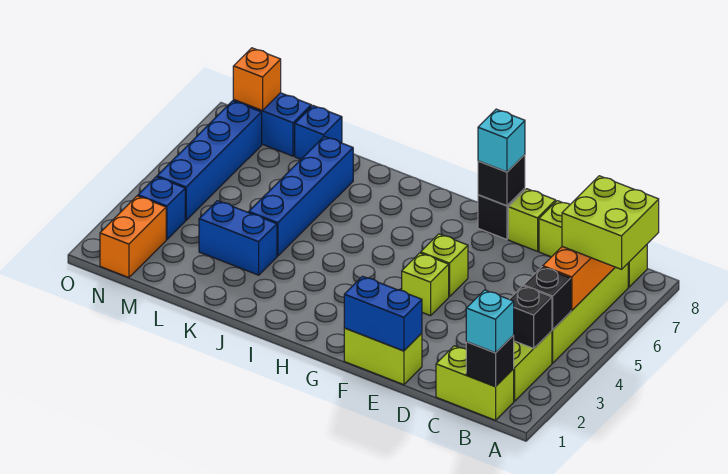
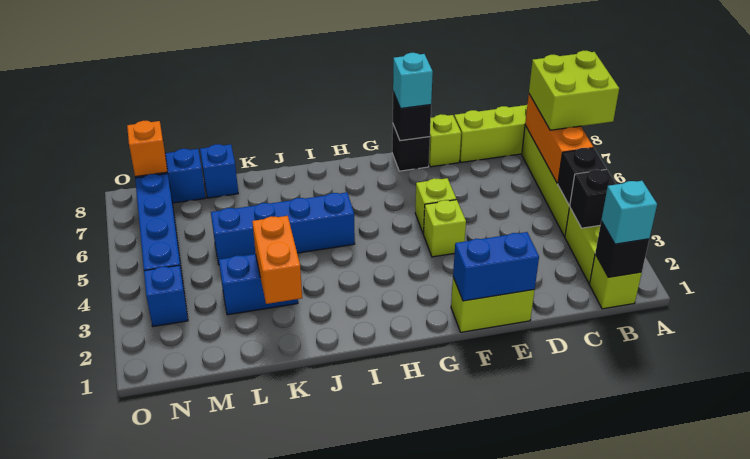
lime 1x2 brick [436,346,514,420] -> lime 1x1 brick [589,254,642,309]
blue 1x4 brick [249,136,353,256] -> blue 1x4 brick turned to [211,193,355,265]
orange 1x2 brick [100,196,166,278] -> orange 1x2 brick moved to [252,216,302,304]

